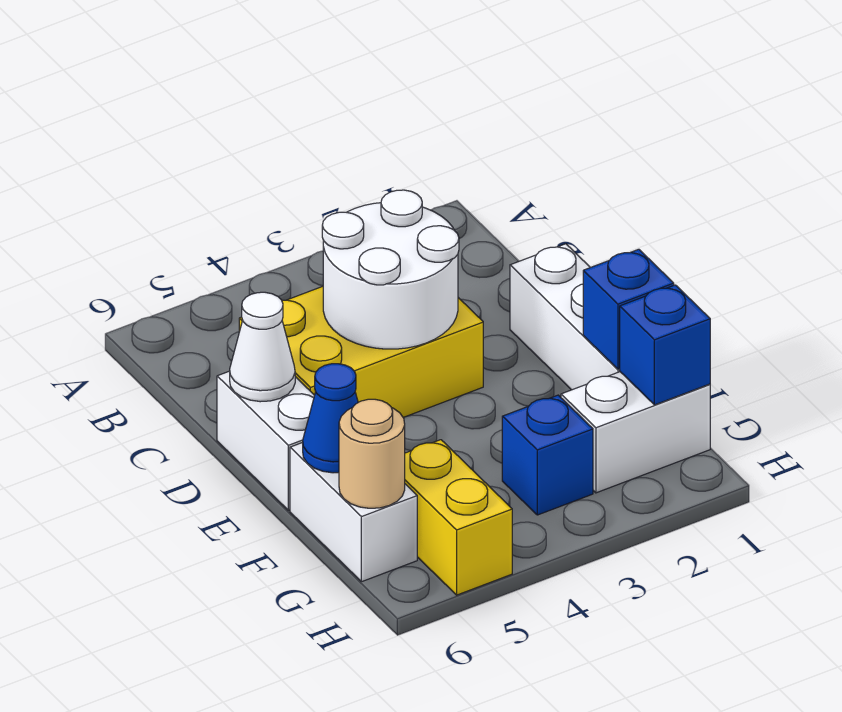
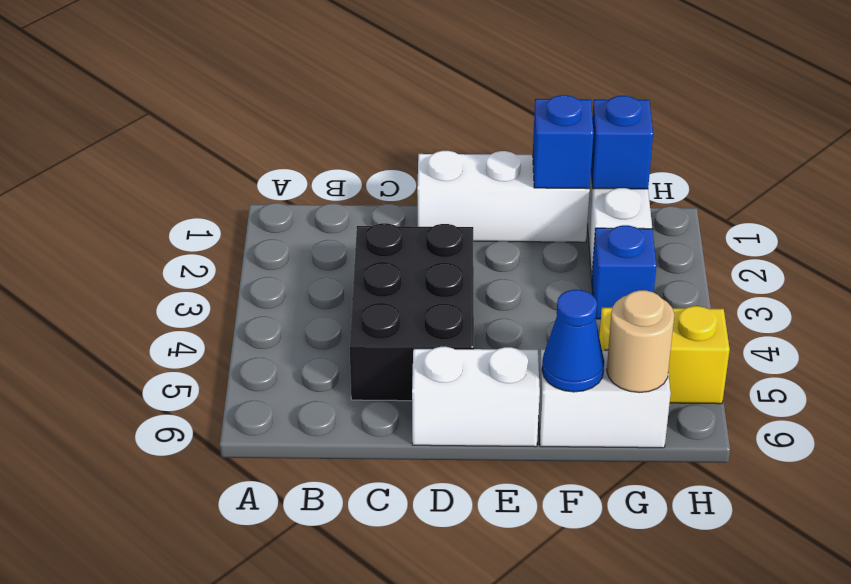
yellow 2x3 brick [239,286,483,418] -> black 2x3 brick [350,223,474,401]
white 2x2 round brick [322,190,459,349] -> none
white 1x1 cone [230,292,295,402] -> none

